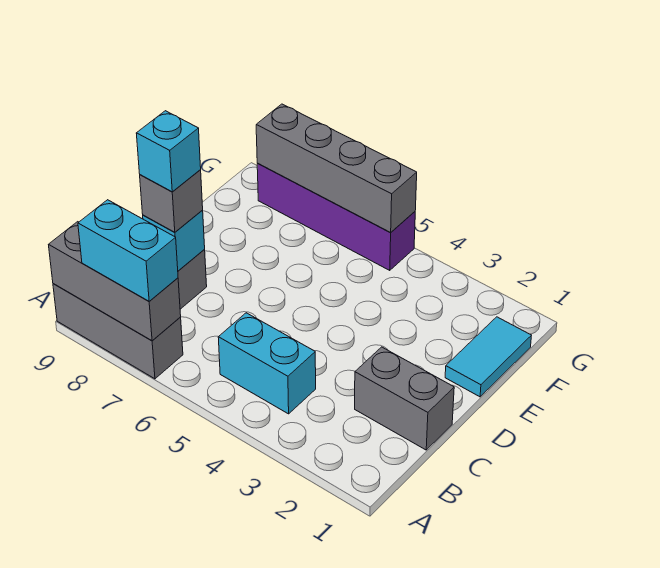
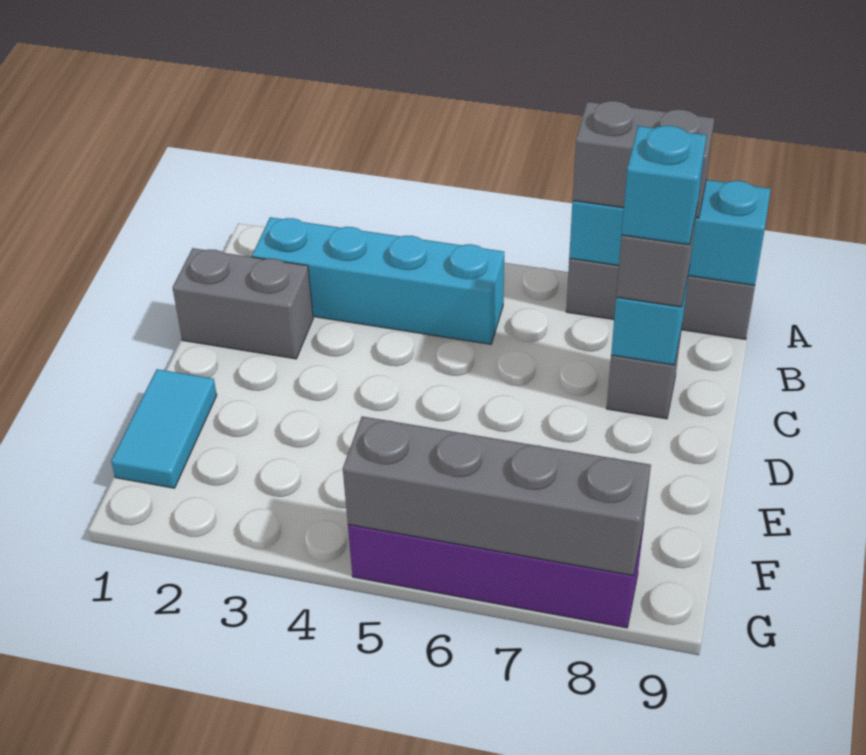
grey 1x3 brick [49,222,181,341] -> cyan 1x3 brick [569,180,771,285]
cyan 1x2 brick [78,200,178,301] -> grey 1x2 brick [572,101,714,218]
cyan 1x2 brick [218,313,316,414] -> cyan 1x4 brick [252,217,504,344]

